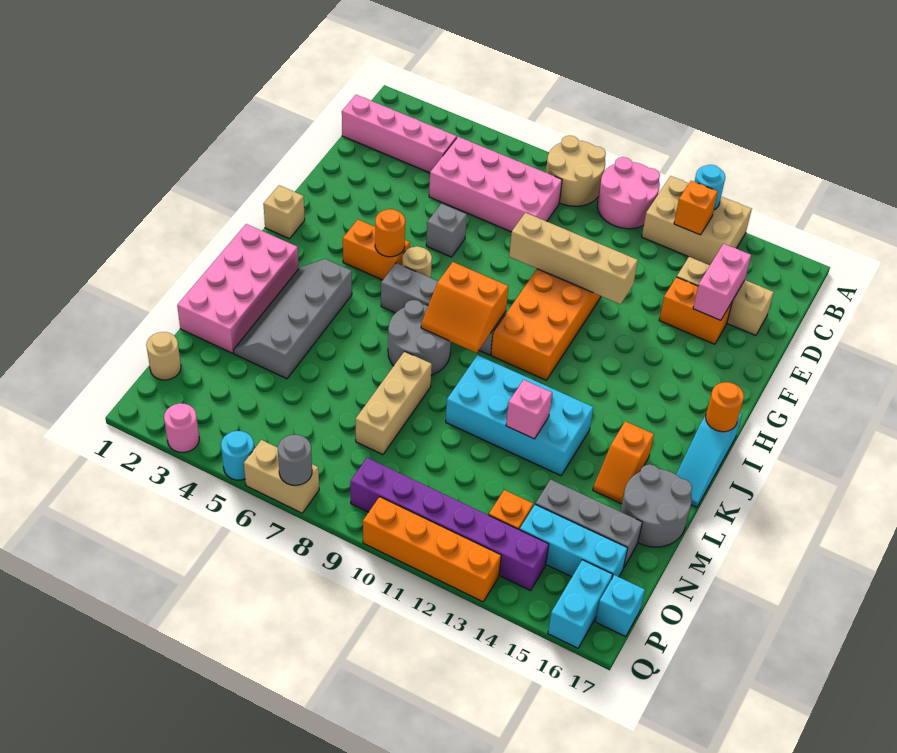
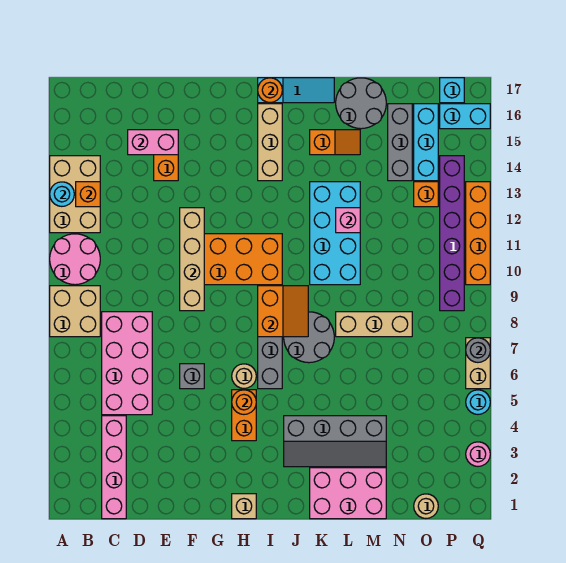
tan 2x2 round brick [546,136,606,206] -> tan 2x2 brick [50,286,100,337]
tan 1x3 brick [677,257,774,336] -> tan 1x3 brick moved to [258,104,282,181]
pink 2x4 brick [177,224,299,353] -> pink 2x3 brick [310,468,386,519]

